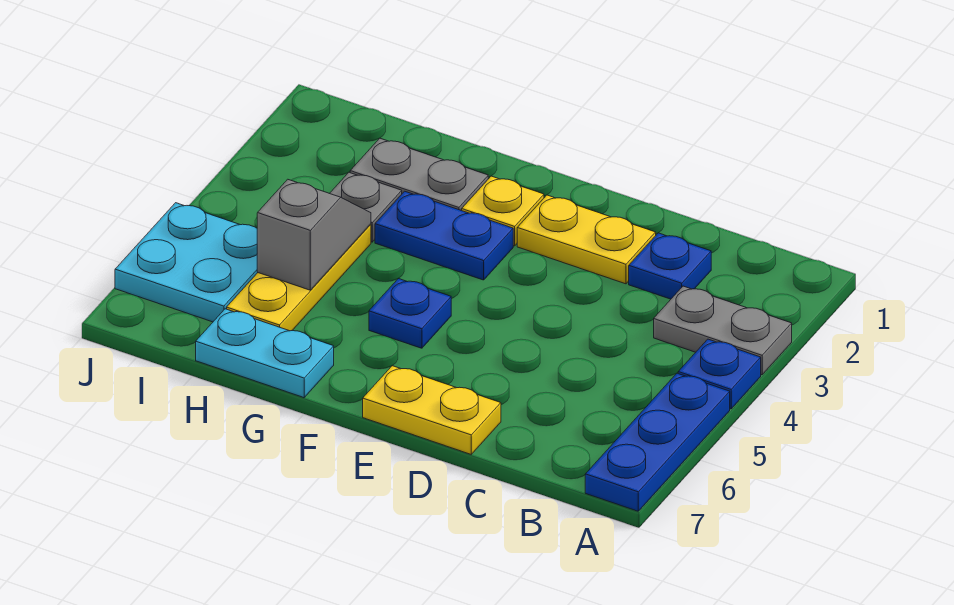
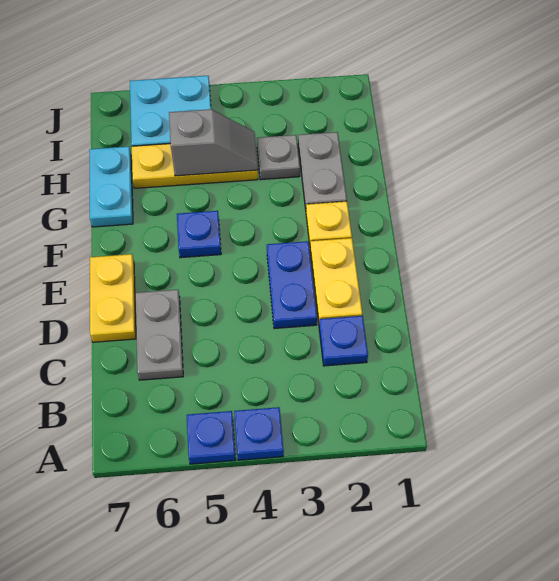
grey 1x2 plate [654,286,792,375] -> grey 1x2 plate moved to [135,290,183,380]
blue 1x3 plate [585,373,730,511] -> blue 1x1 plate [187,411,236,464]
blue 1x2 plate [375,191,513,280] -> blue 1x2 plate moved to [267,241,317,329]

